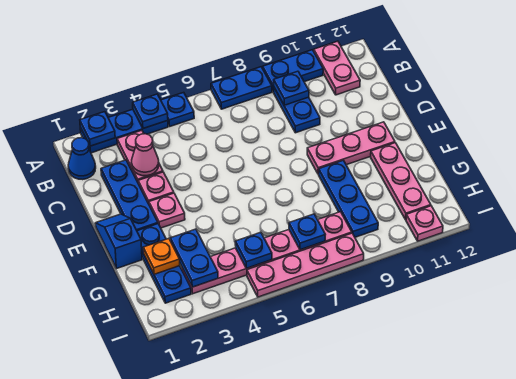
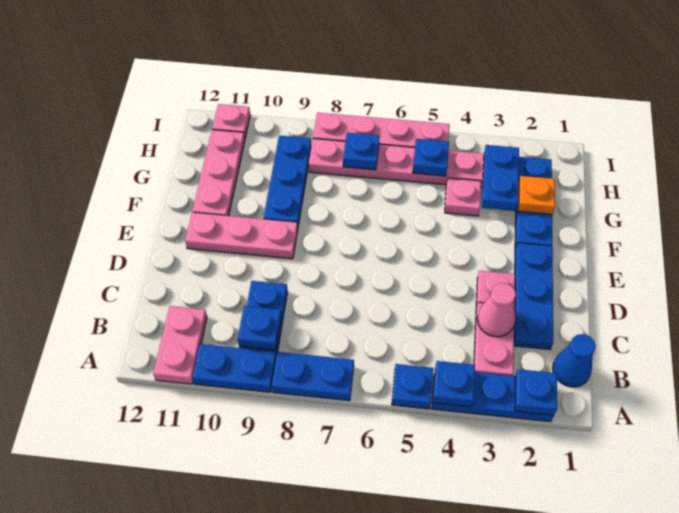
blue 1x2 slope [95,214,142,269] -> none
pink 1x1 plate [149,193,185,228] -> pink 1x1 plate moved to [445,178,481,216]

